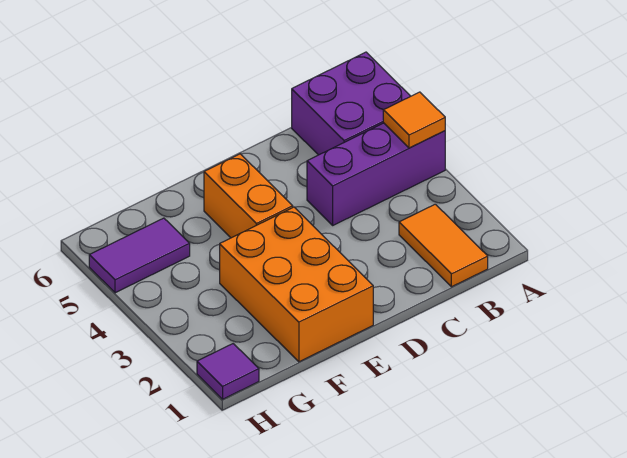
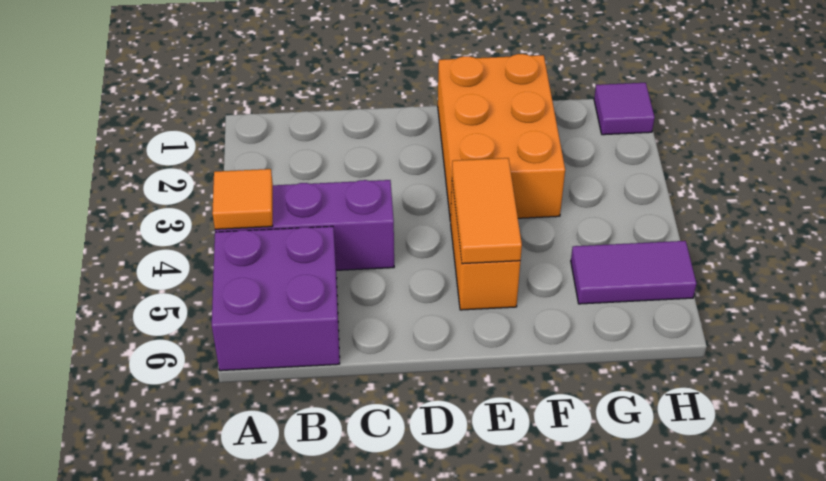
orange 1x2 tile [399,204,488,287] -> orange 1x2 tile moved to [452,158,522,264]

